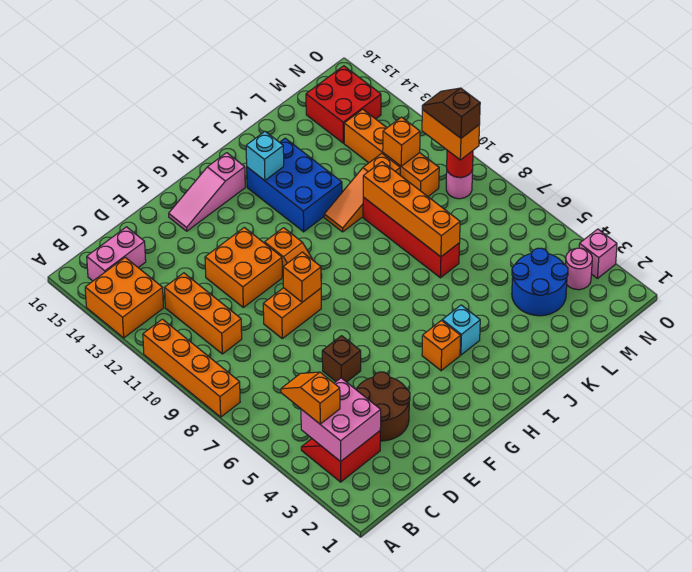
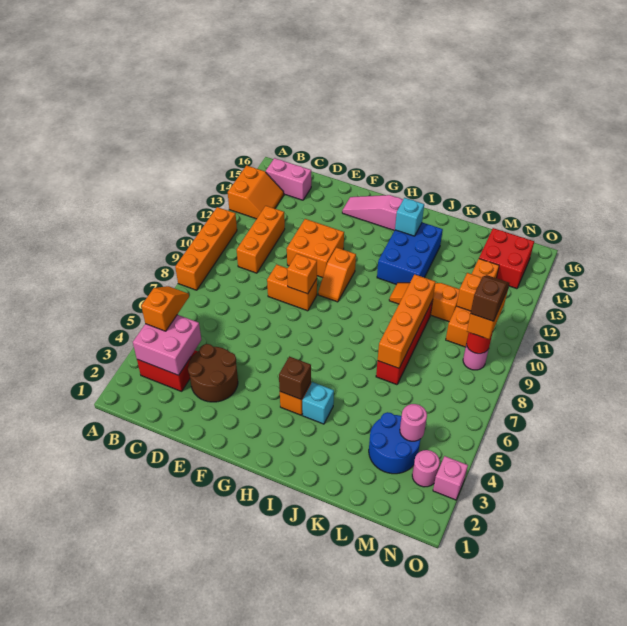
orange 2x2 brick [85,257,163,338] -> orange 2x2 slope [228,165,284,219]
brown 1x1 brick [322,336,361,382] -> brown 1x1 brick moved to [279,356,311,399]
none -> pink 1x1 round brick [400,404,427,441]

